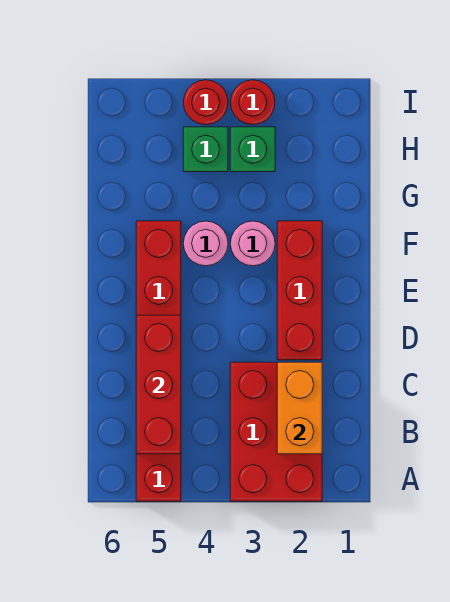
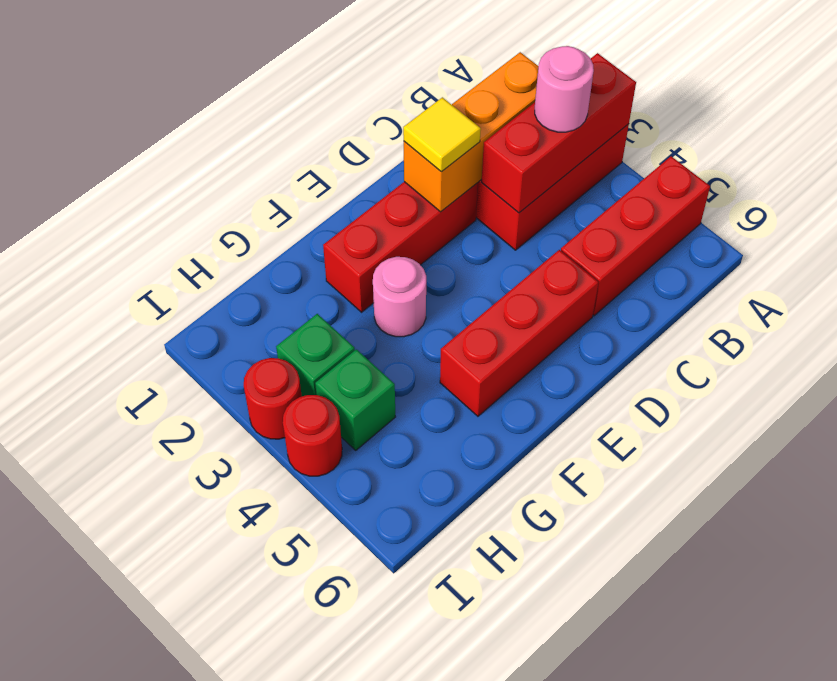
orange 1x2 brick [277,362,322,454] -> orange 1x3 brick [404,52,539,212]
red 1x3 brick [136,315,181,454] -> red 1x3 brick moved to [482,53,636,213]
none -> yellow 1x1 tile [403,97,481,172]
pink 1x1 round brick [183,221,228,266] -> pink 1x1 round brick moved to [535,46,594,132]

